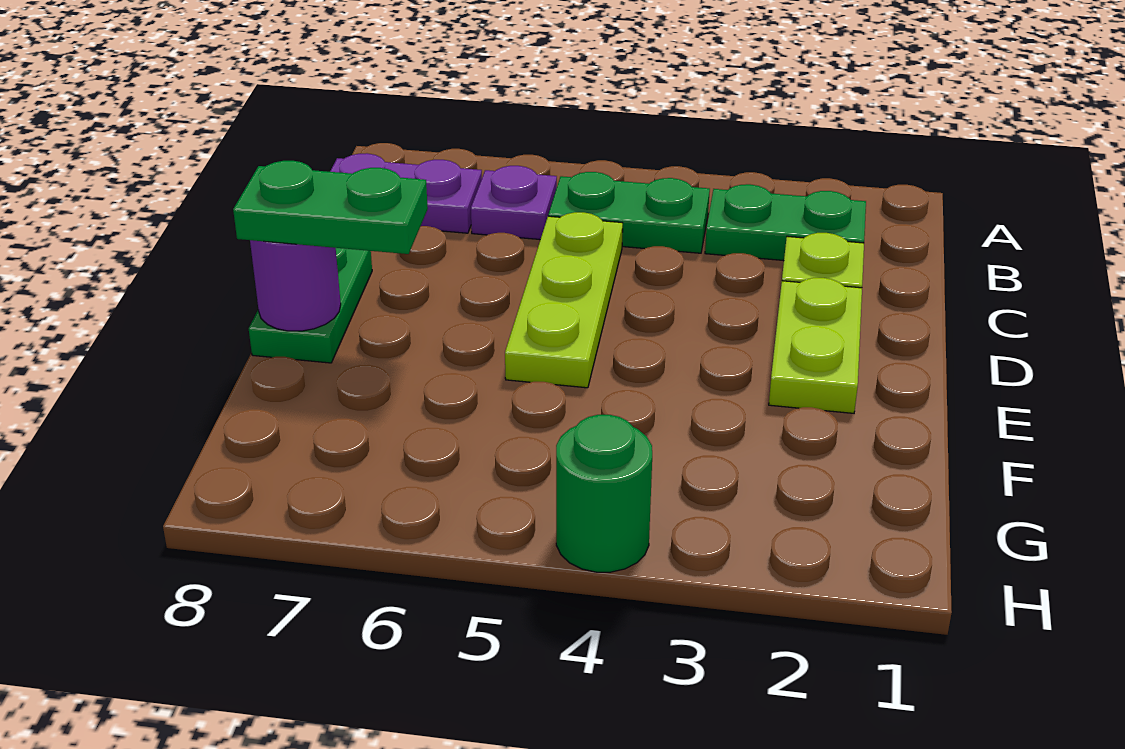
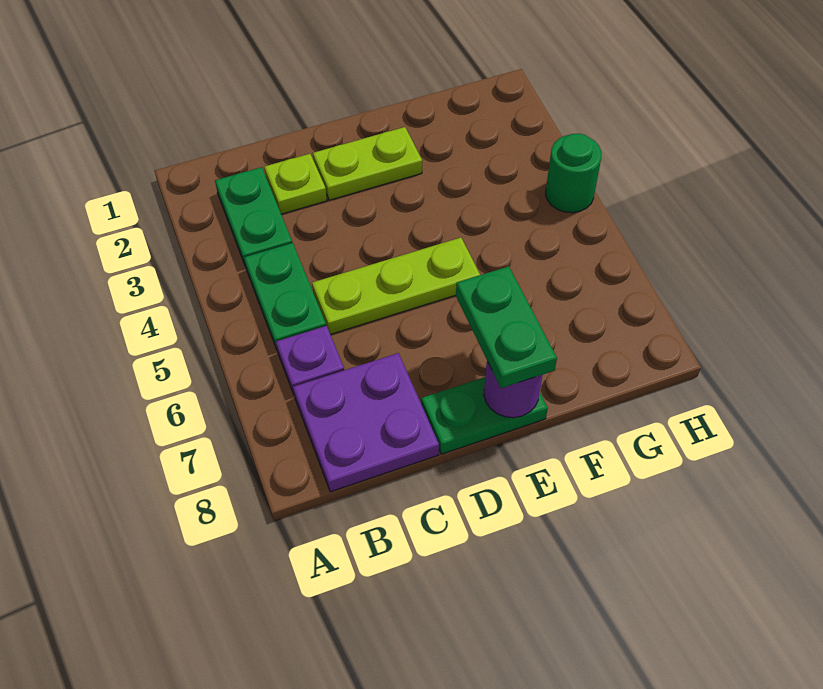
purple 1x2 plate [330,153,482,233] -> purple 2x2 plate [293,353,439,492]

